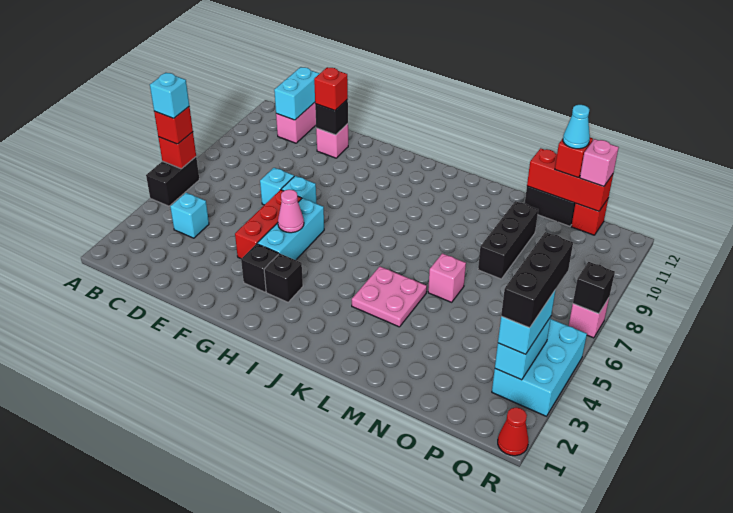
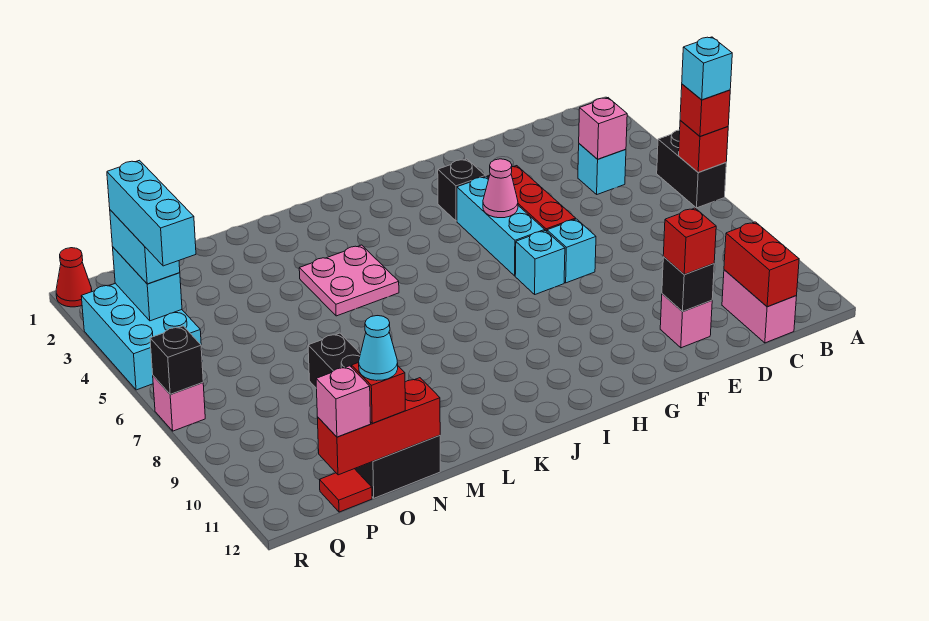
cyan 1x2 brick [274,67,319,120] -> red 1x2 brick [724,222,799,307]
cyan 1x1 brick [260,168,294,205] -> cyan 1x1 brick moved to [515,231,565,294]
black 1x1 brick [264,253,303,302] -> none
pink 1x1 brick [428,253,466,302] -> pink 1x1 brick moved to [579,98,627,159]
red 1x1 brick [571,199,608,235] -> red 1x1 tile [320,469,372,512]
black 1x3 brick [501,232,573,328] -> cyan 1x3 brick [107,160,196,266]

